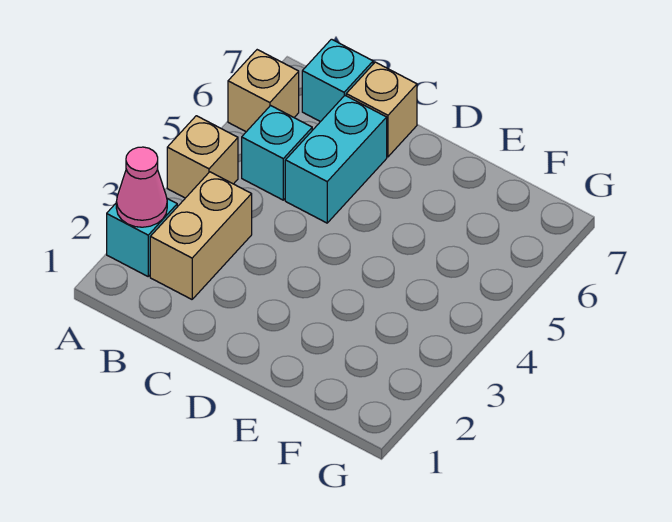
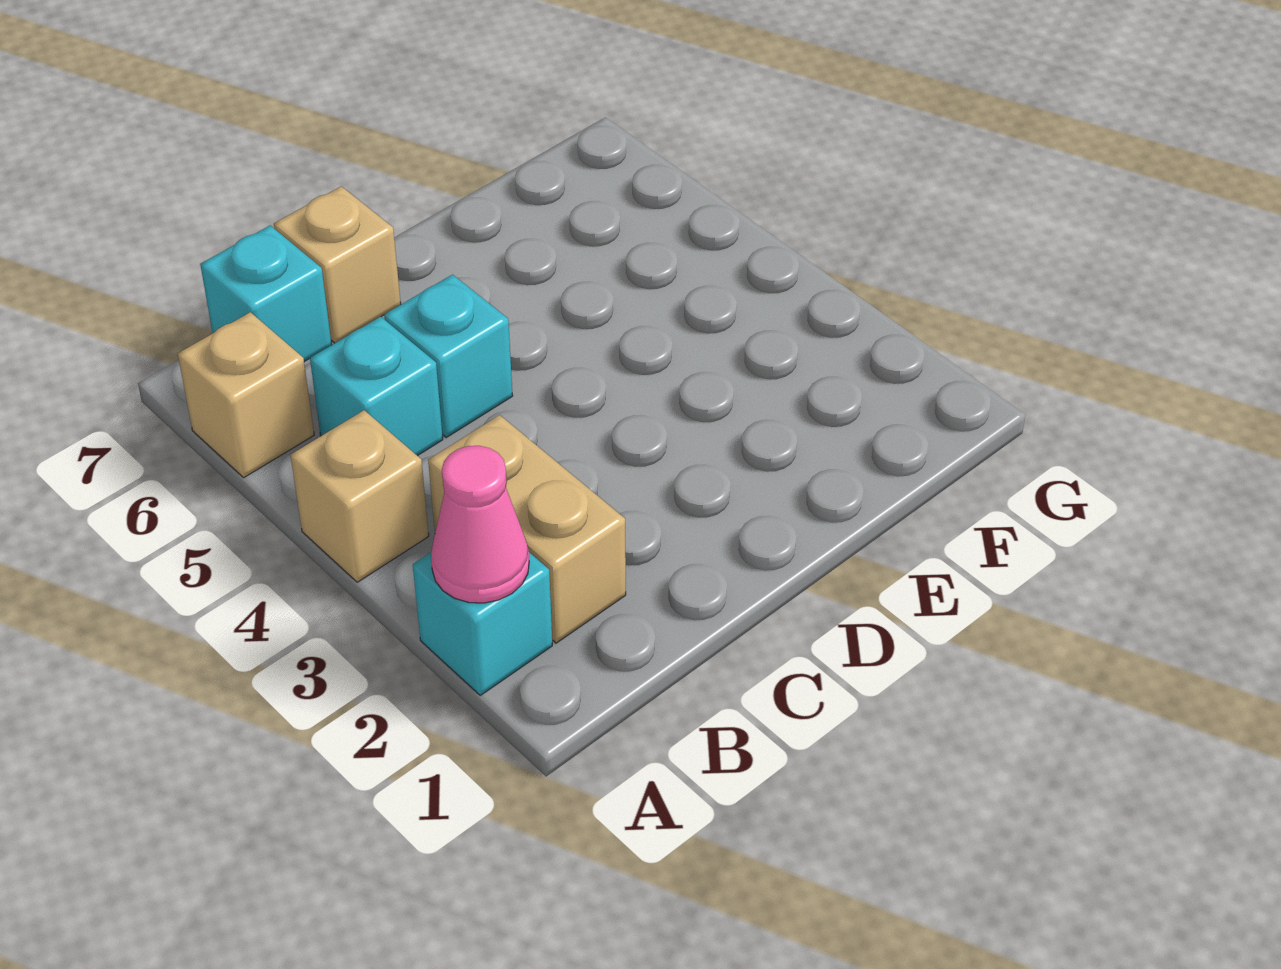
cyan 1x2 brick [285,96,387,223] -> cyan 1x1 brick [384,275,513,438]

